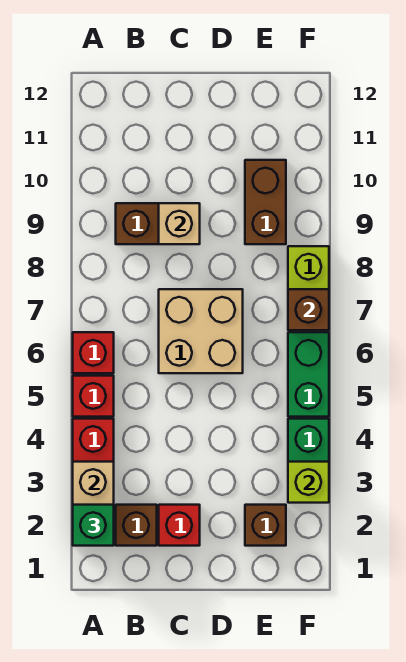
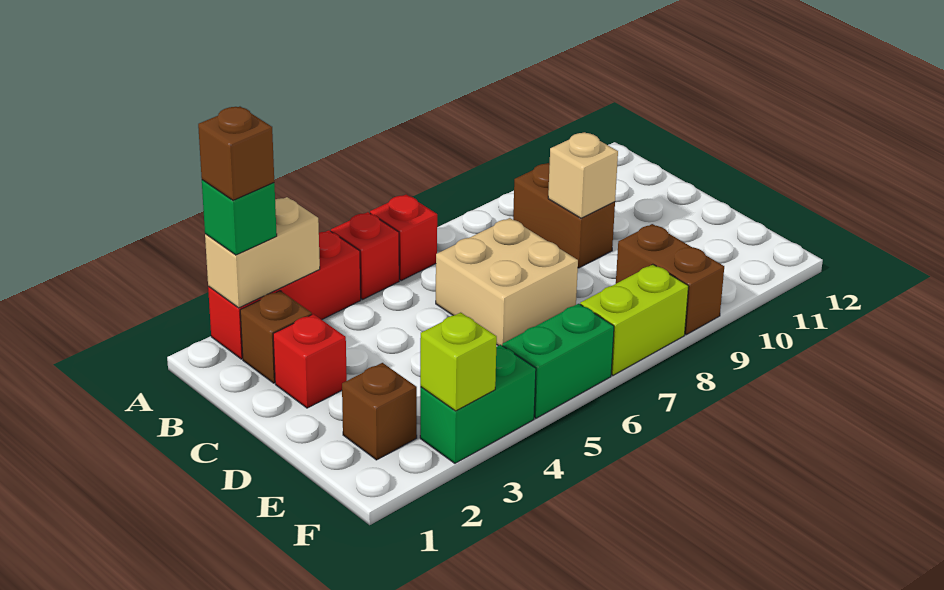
brown 1x2 brick [245,160,286,244] -> brown 1x2 brick turned to [616,224,724,334]
brown 1x1 brick [288,289,329,330] -> brown 1x1 brick moved to [198,107,274,200]

